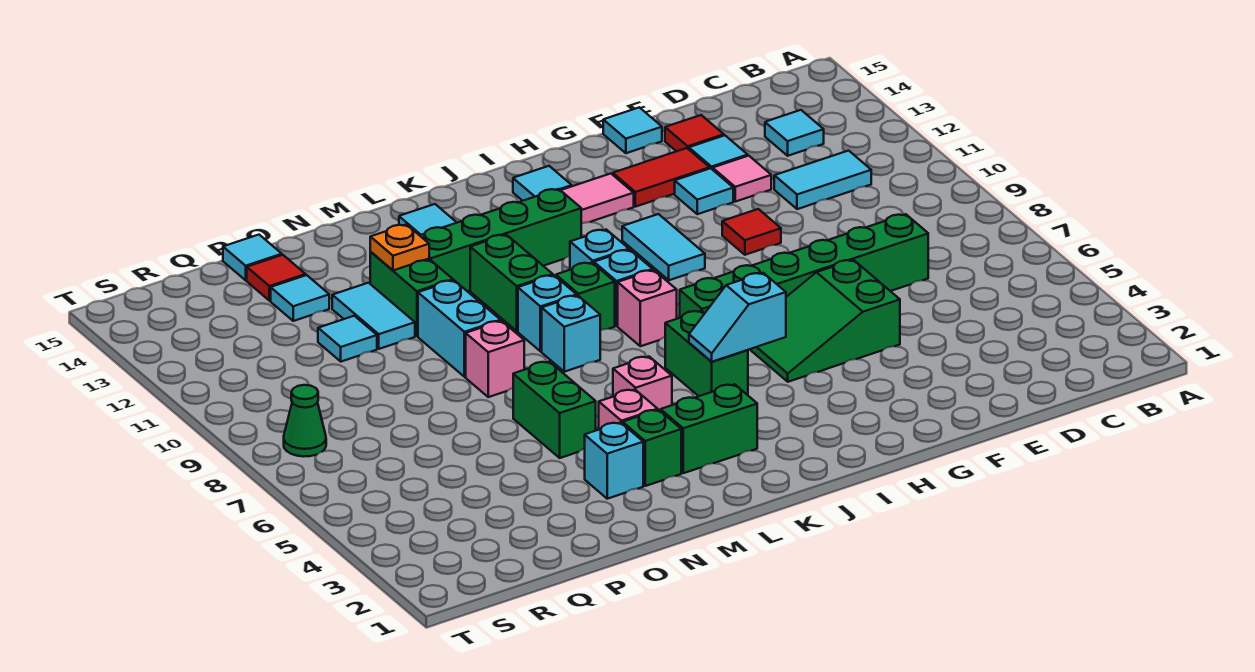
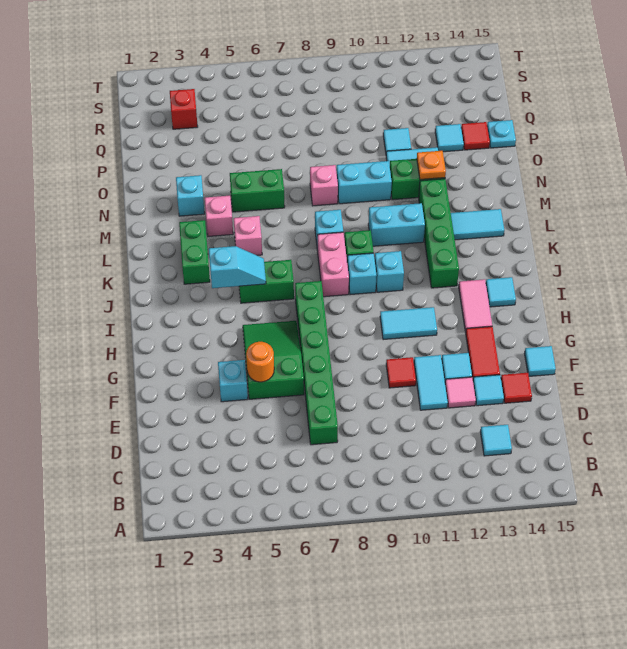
cyan 1x2 tile [774,151,871,209] -> cyan 1x2 tile moved to [414,355,448,410]
none -> orange 1x1 round brick [246,342,274,382]
cyan 1x2 slope [689,273,786,362] -> cyan 1x2 slope turned to [209,246,266,288]
pink 1x1 brick [618,270,677,346] -> pink 1x2 brick [318,232,349,297]
cyan 1x1 brick [518,275,577,351] -> cyan 1x1 brick moved to [218,360,248,402]
green 1x2 brick [470,235,553,331] -> cyan 1x2 brick [368,203,425,246]
green 1x1 brick [623,410,681,486] -> none
cyan 1x1 tile [223,235,282,280] -> cyan 1x1 plate [487,120,516,148]
none -> red 1x1 brick [170,89,198,129]
green 1x1 cone [284,385,326,457] -> none

